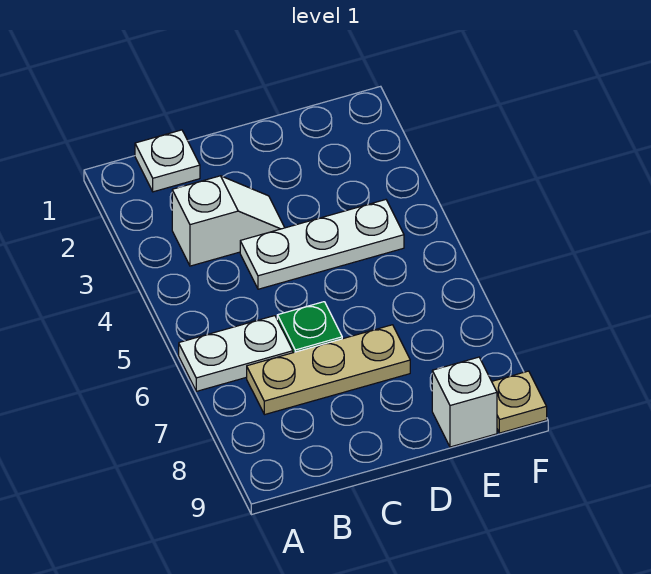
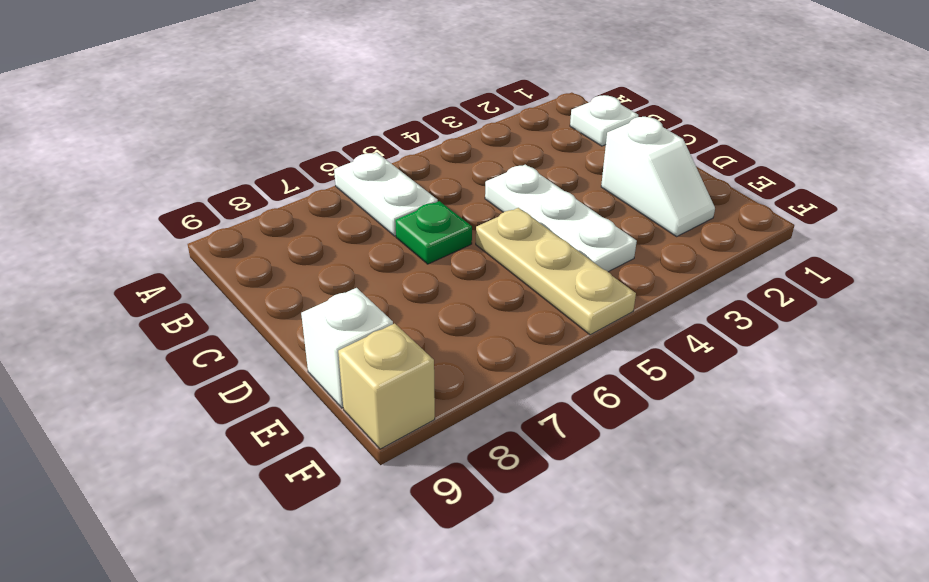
white 1x2 slope [172,176,285,266] -> white 1x2 slope moved to [601,117,715,236]
tan 1x3 plate [247,325,410,415] -> tan 1x3 plate moved to [476,208,636,335]
tan 1x1 plate [492,371,547,433] -> tan 1x1 brick [338,323,435,449]

